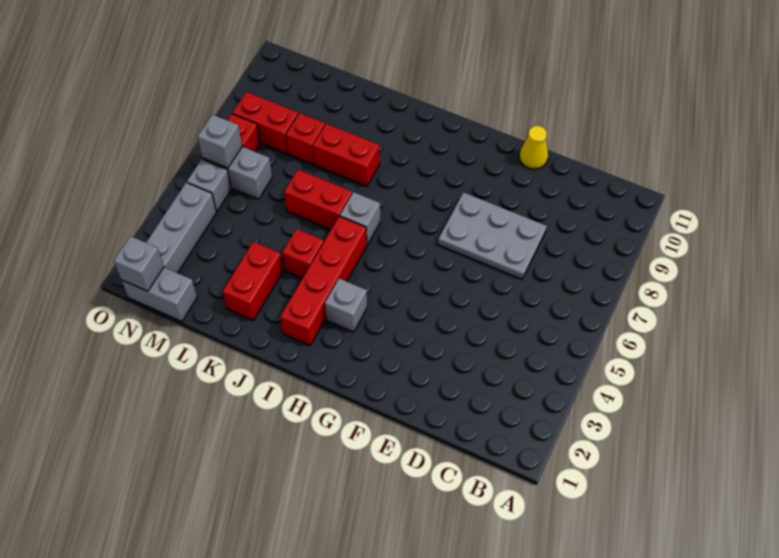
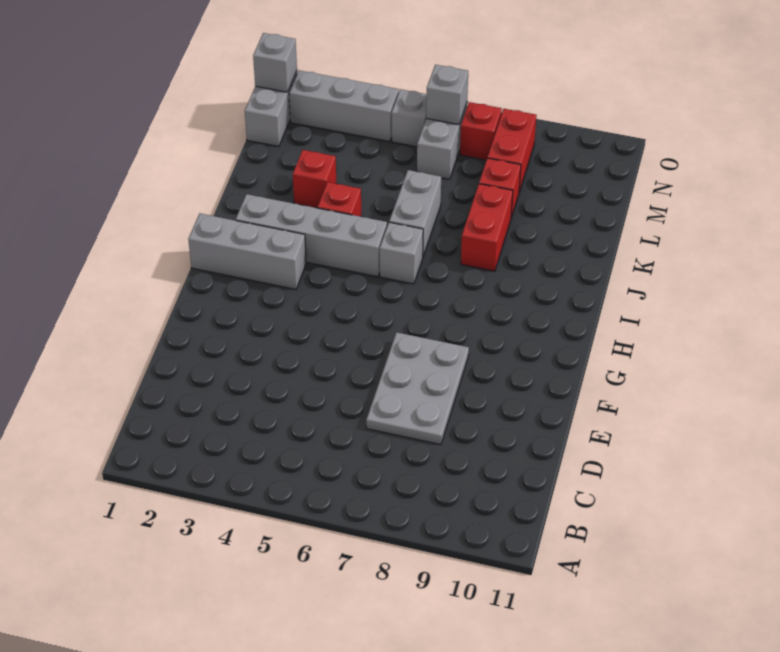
yellow 1x1 cone [519,126,548,169] -> none
grey 1x1 brick [325,278,367,332] -> grey 1x3 brick [188,214,306,289]
red 1x4 brick [280,216,367,346] -> grey 1x4 brick [236,194,387,277]
red 1x2 brick [284,170,352,230] -> grey 1x2 brick [389,170,441,256]
red 1x2 brick [223,242,283,320] -> red 1x1 brick [293,150,336,208]

